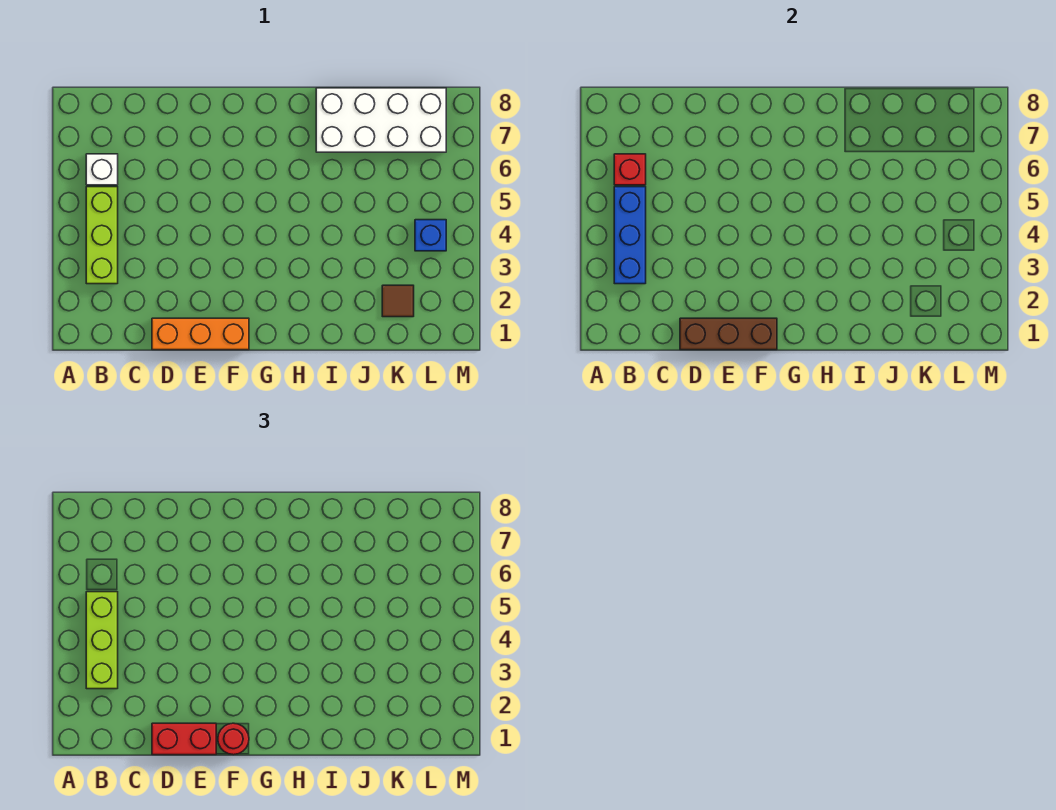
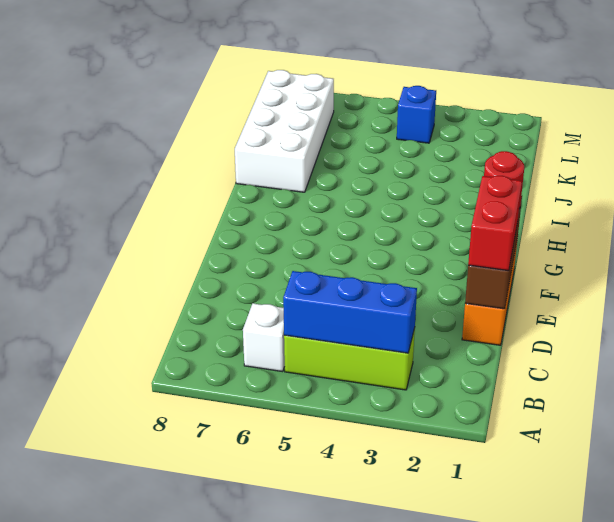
lime 1x3 brick [86,592,118,689] -> none
red 1x1 brick [614,154,646,185] -> none
brown 1x1 tile [382,285,414,317] -> none

